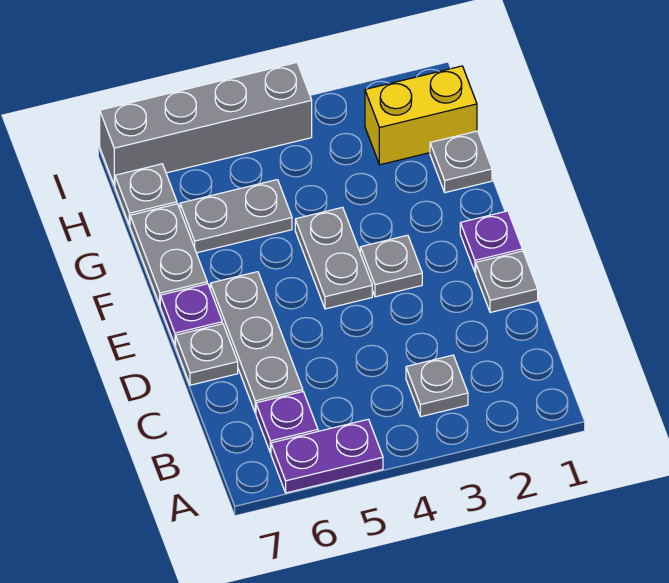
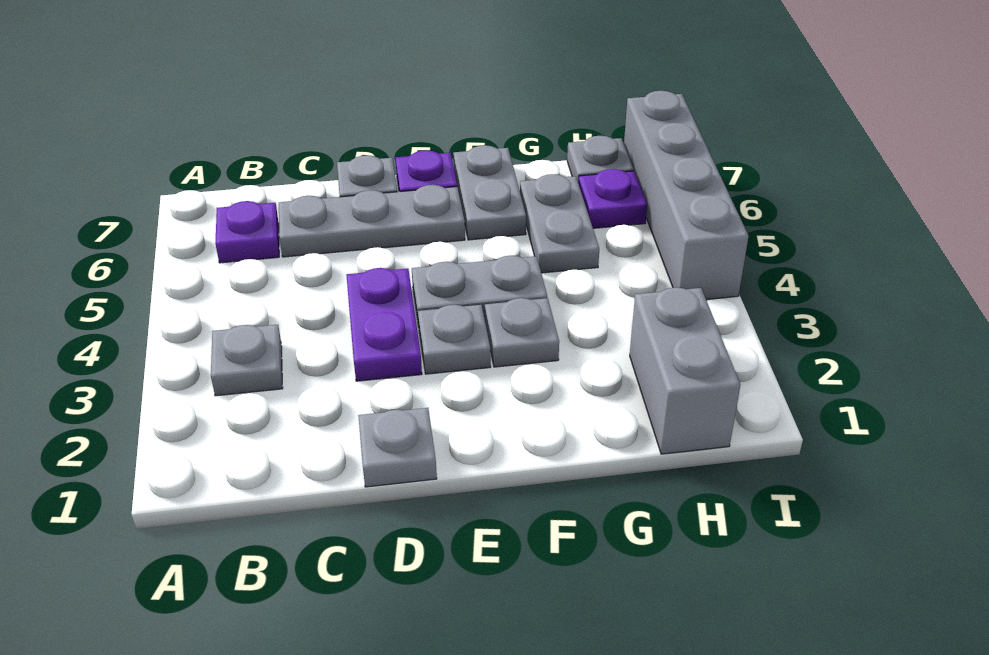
purple 1x2 plate [271,419,383,493] -> purple 1x2 plate moved to [346,268,422,381]
purple 1x1 plate [460,211,522,273] -> purple 1x1 plate moved to [578,169,647,228]
grey 1x2 plate [130,204,207,305] -> grey 1x2 plate turned to [453,145,526,240]
grey 1x1 plate [430,131,492,193] -> grey 1x1 plate moved to [485,298,559,367]
yellow 1x2 brick [365,66,477,165] -> grey 1x2 brick [630,287,740,454]

